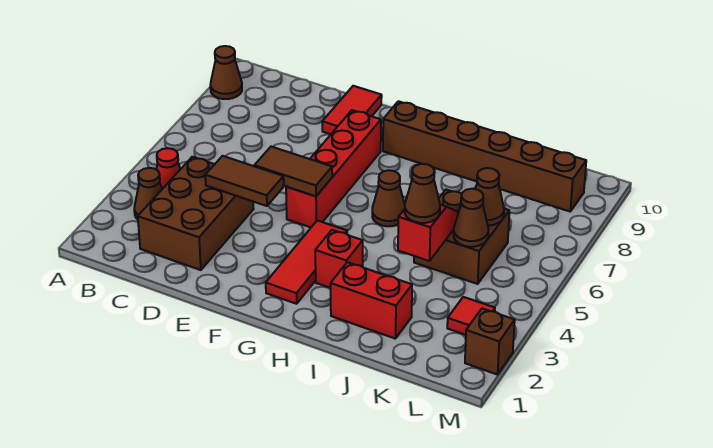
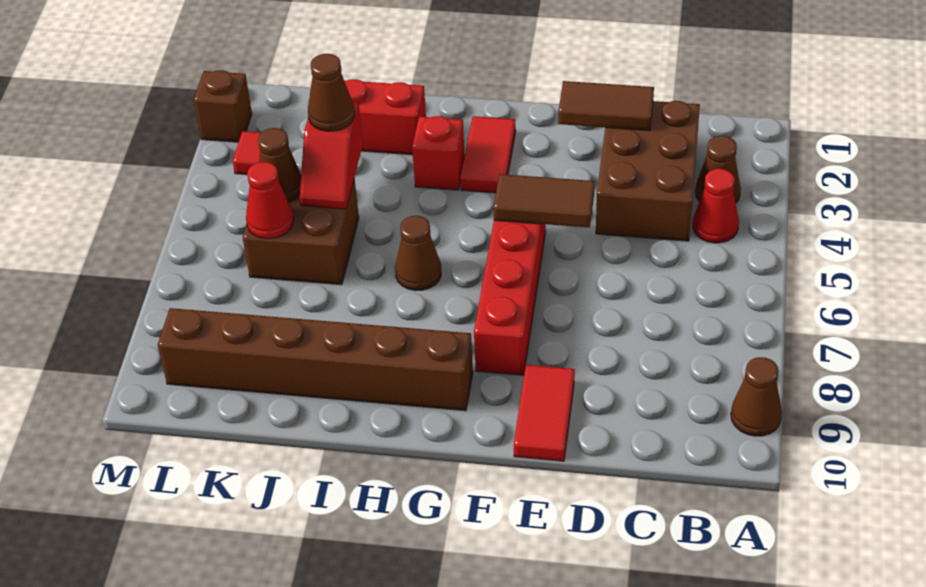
brown 1x2 tile [205,156,284,206] -> brown 1x2 tile moved to [558,81,654,131]
red 1x3 tile [266,220,347,304] -> red 1x2 tile [460,116,516,193]
brown 1x1 cone [475,168,504,226] -> red 1x1 cone [246,162,294,239]

